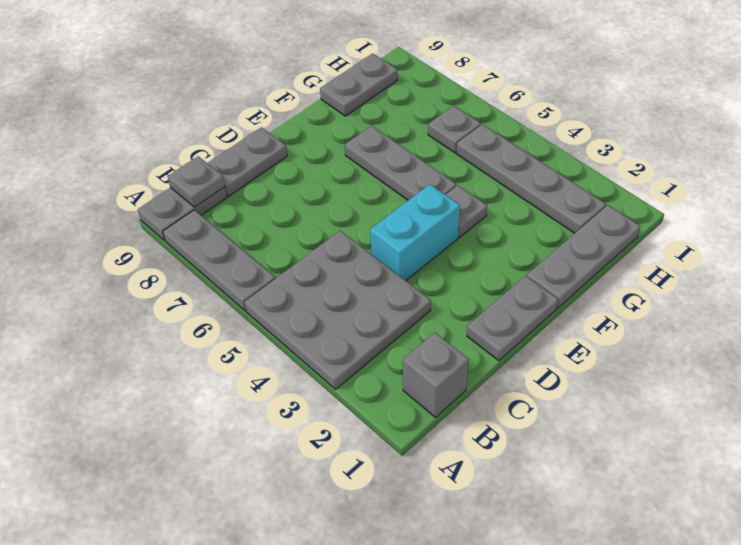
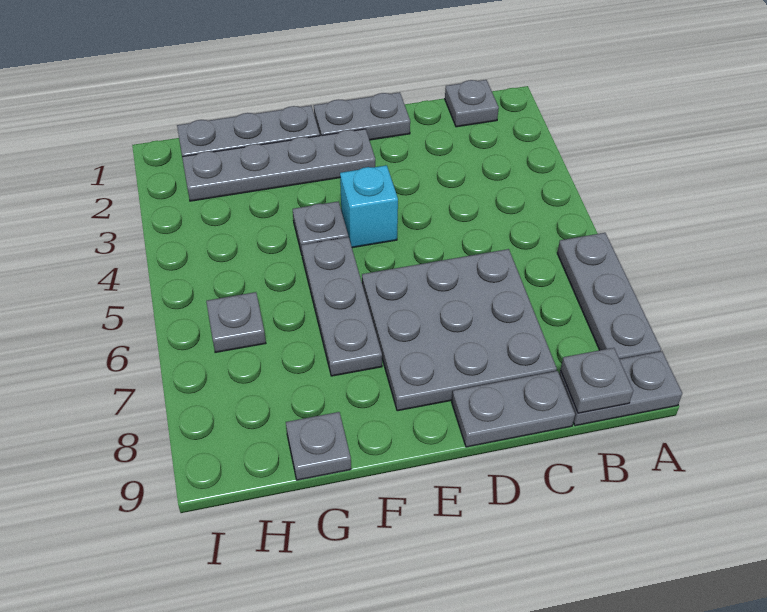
grey 3x3 plate [245,231,431,389] -> grey 3x3 plate moved to [362,249,557,411]
grey 1x1 brick [403,333,469,417] -> grey 1x1 plate [445,80,499,127]
cyan 1x2 brick [370,184,460,281] -> cyan 1x1 brick [340,165,398,248]
grey 1x2 plate [320,54,398,116] -> grey 1x1 plate [286,412,351,480]
grey 1x4 plate [456,124,606,233] -> grey 1x4 plate turned to [182,129,375,201]

